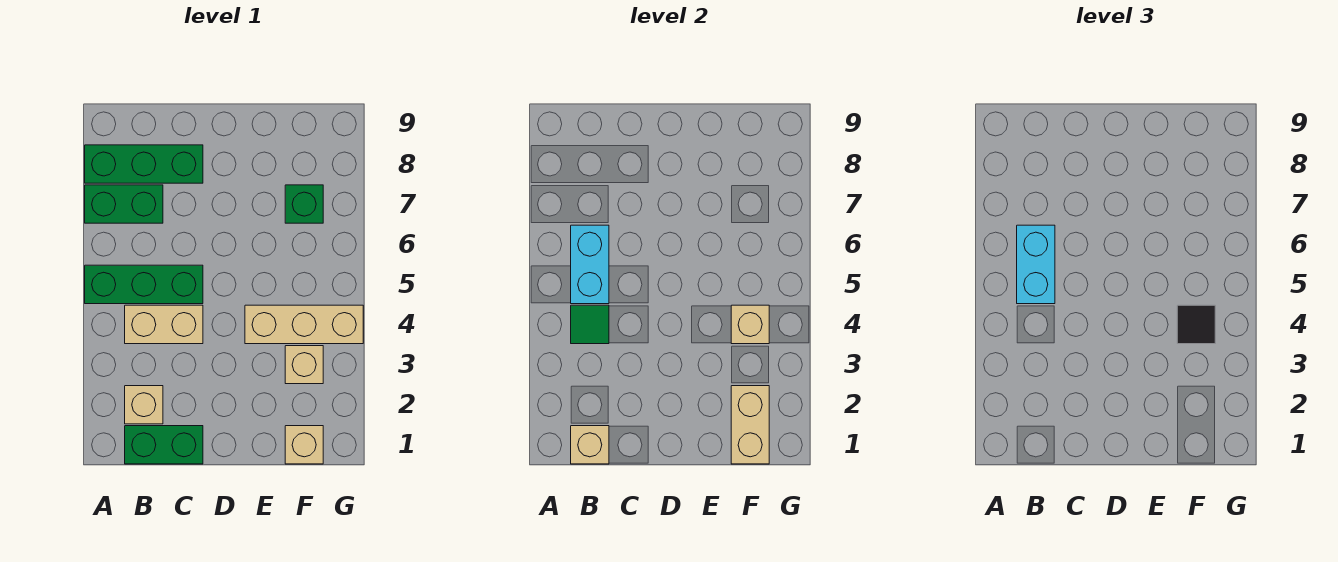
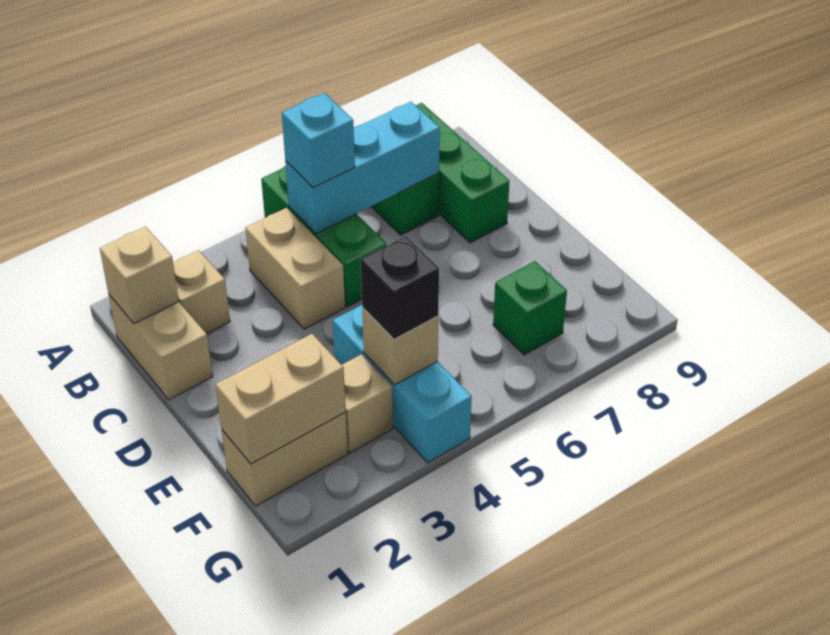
green 1x2 brick [125,426,203,464] -> tan 1x2 brick [109,295,213,400]
green 1x1 tile [571,305,609,344] -> none
cyan 1x2 brick [571,225,609,304] -> cyan 1x3 brick [285,102,440,233]
cyan 1x2 brick [1017,225,1055,304] -> cyan 1x1 brick [282,93,355,188]
tan 1x3 brick [245,305,363,344] -> cyan 1x3 brick [333,305,472,463]
tan 1x1 brick [285,426,323,464] -> tan 1x2 brick [222,413,348,506]
black 1x1 tile [1177,305,1215,344] -> black 1x1 brick [361,236,439,339]

